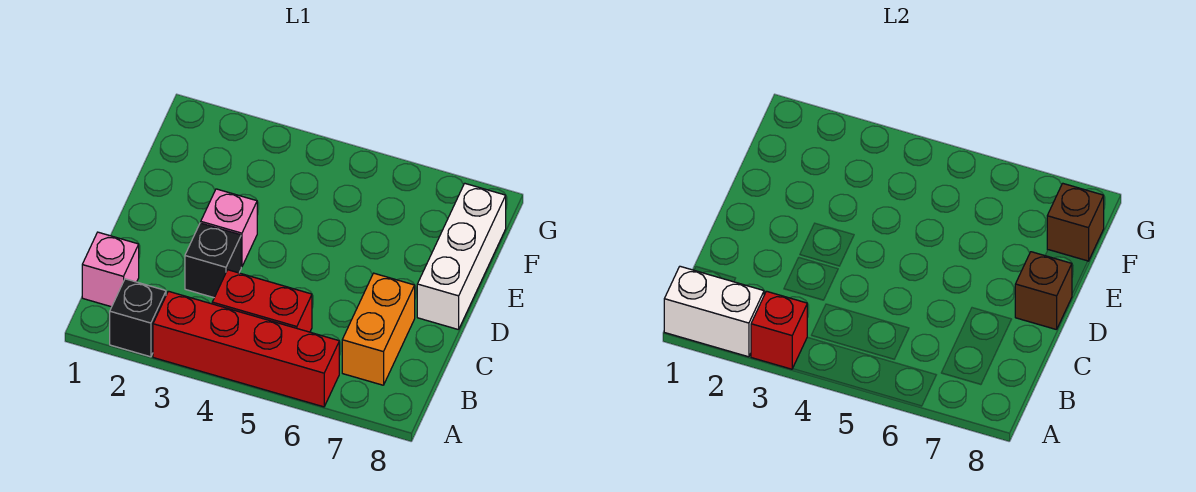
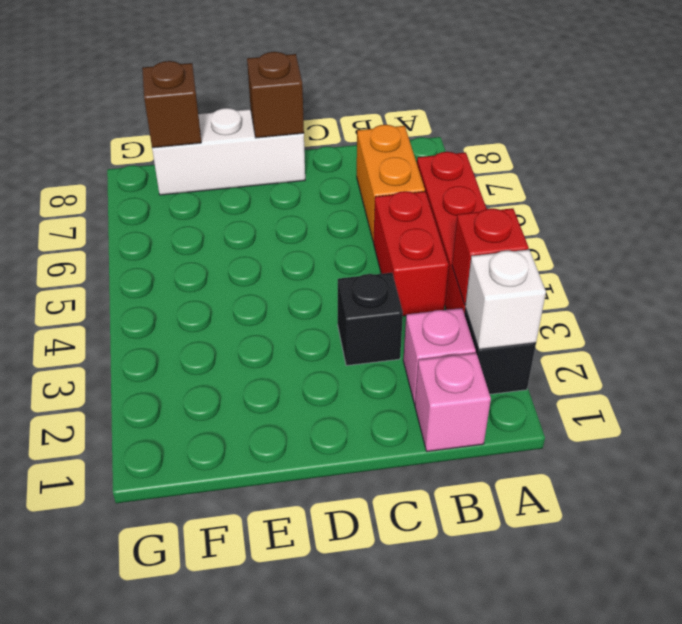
white 1x2 brick [664,266,764,357] -> white 1x1 brick [465,250,546,350]
orange 1x2 brick [342,273,415,385] -> orange 1x2 brick turned to [357,125,425,242]
pink 1x1 brick [201,189,257,267] -> pink 1x1 brick moved to [403,308,476,404]

